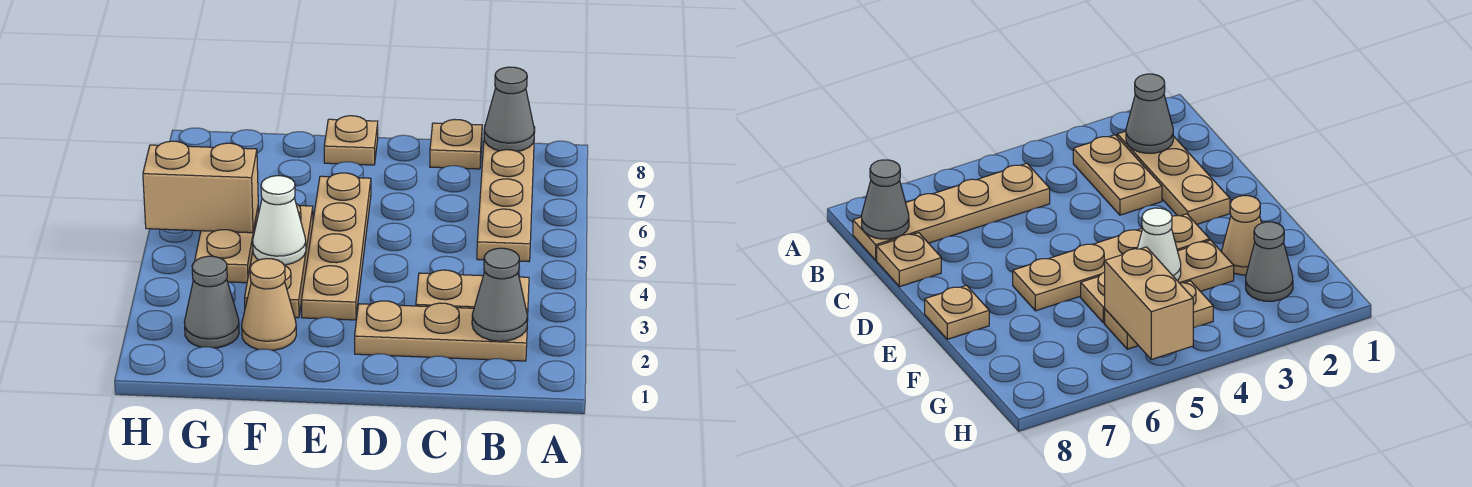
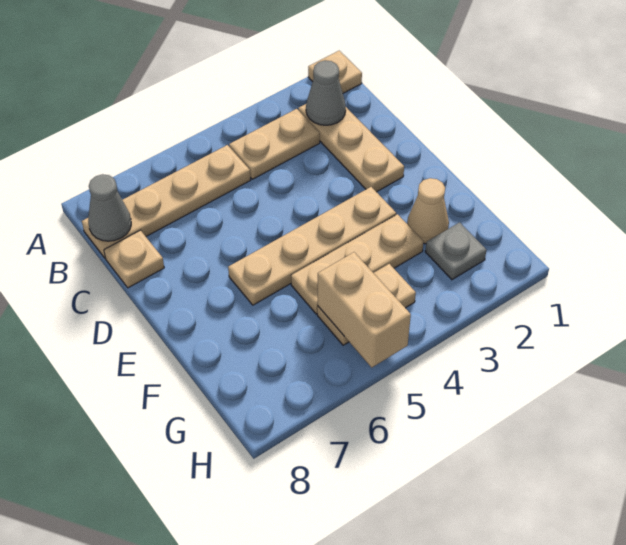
tan 1x2 plate [416,270,529,310] -> tan 1x2 plate turned to [229,109,320,179]
tan 1x1 plate [324,116,378,165] -> tan 1x1 plate moved to [308,51,362,93]
white 1x1 cone [253,176,306,265] -> none
grey 1x1 cone [184,256,239,348] -> grey 1x1 plate [425,222,486,280]

